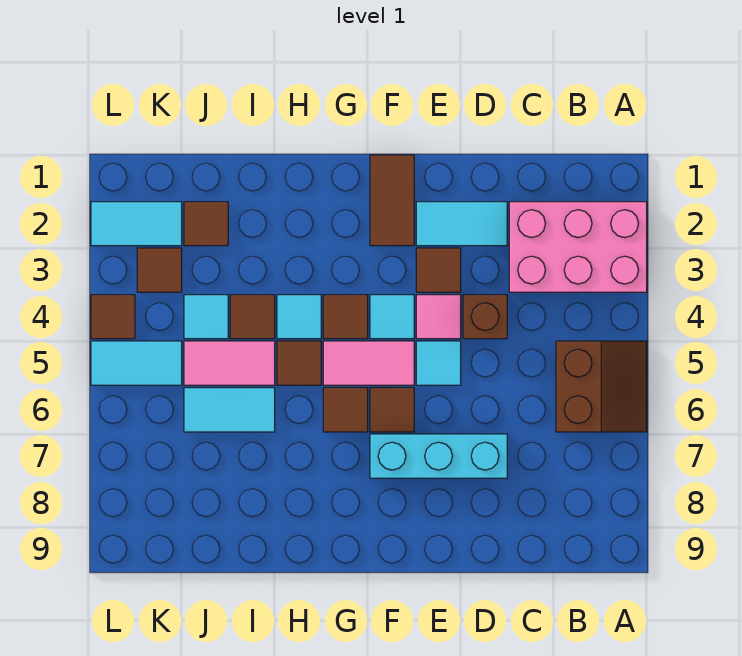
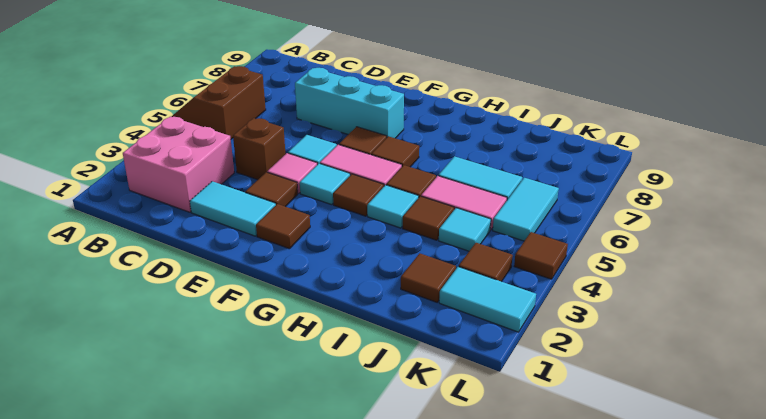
pink 2x3 brick [509,202,647,292] -> pink 2x2 brick [123,116,234,212]
brown 1x2 tile [370,155,414,246] -> brown 1x1 tile [256,204,310,249]
cyan 1x2 tile [91,341,182,385] -> cyan 1x2 tile turned to [493,178,559,241]

